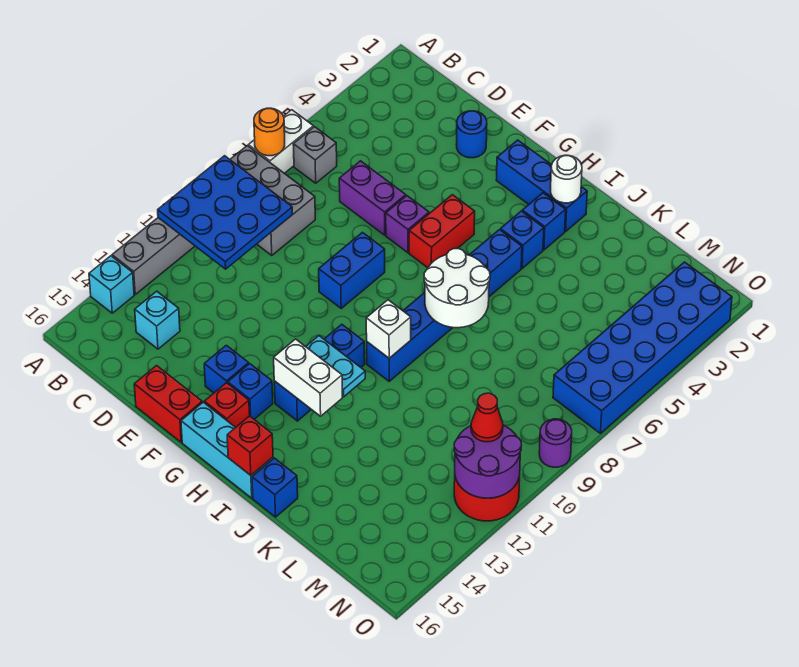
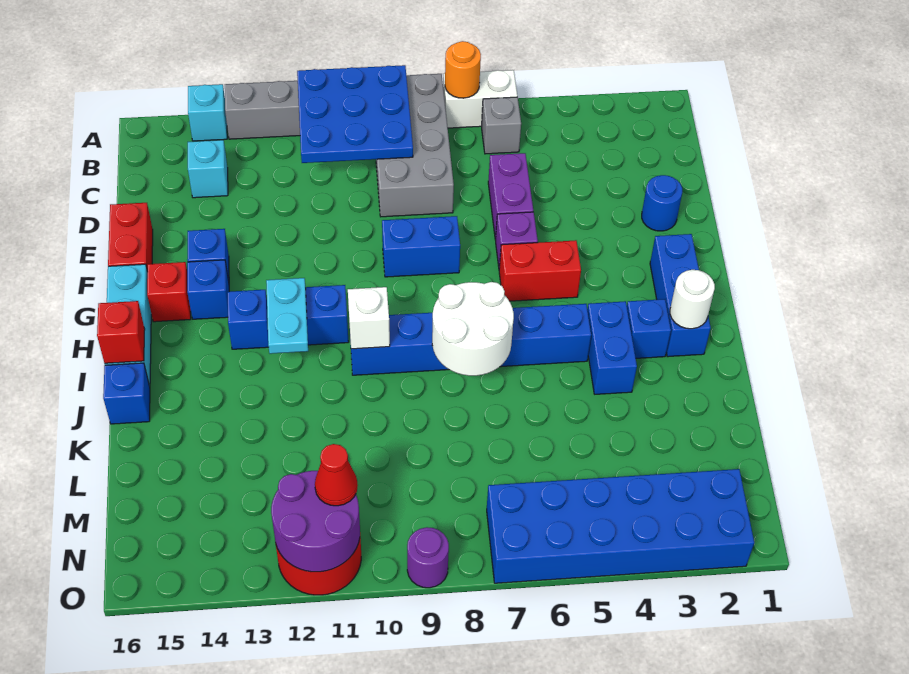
grey 2x3 brick [230,146,315,255] -> grey 2x4 brick [376,74,454,217]
white 1x2 brick [274,339,342,416] -> none
blue 1x1 brick [500,211,544,268] -> blue 1x2 brick [587,301,637,394]

